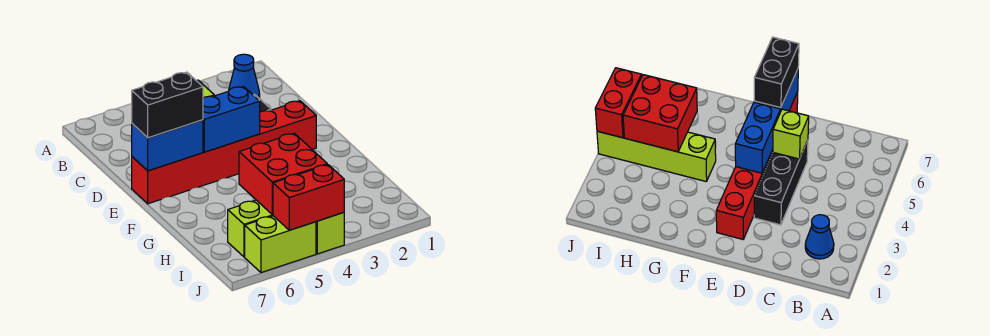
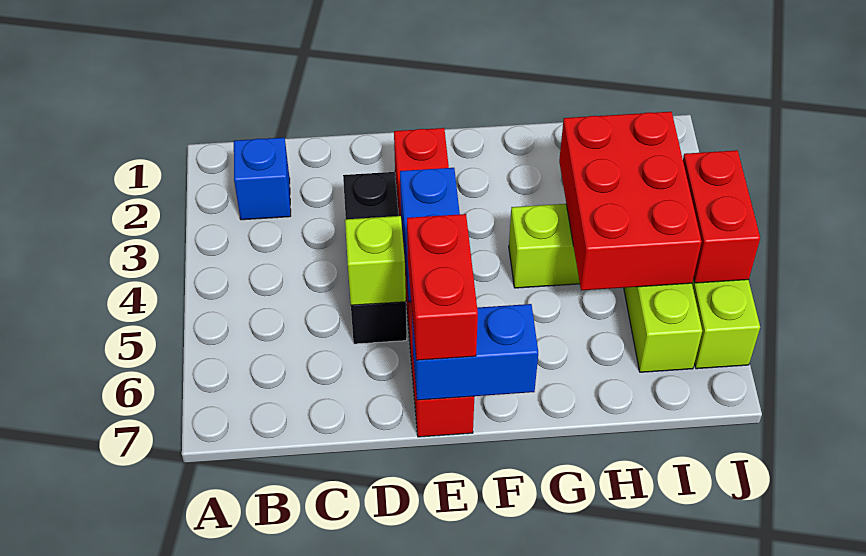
blue 1x1 cone [229,54,260,99] -> blue 1x1 brick [234,138,291,220]
blue 1x2 brick [132,120,203,171] -> blue 1x2 brick turned to [412,304,538,400]
black 1x2 brick [132,72,203,138] -> red 1x2 brick [407,214,478,360]
red 2x2 brick [239,133,327,215] -> red 2x3 brick [559,112,702,290]

